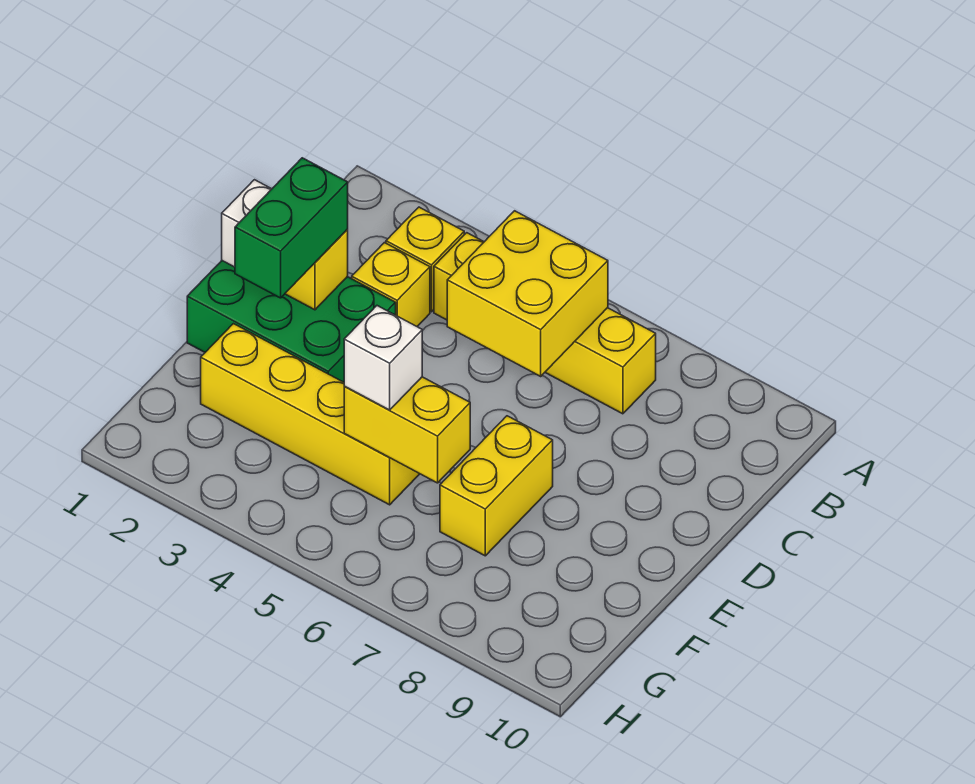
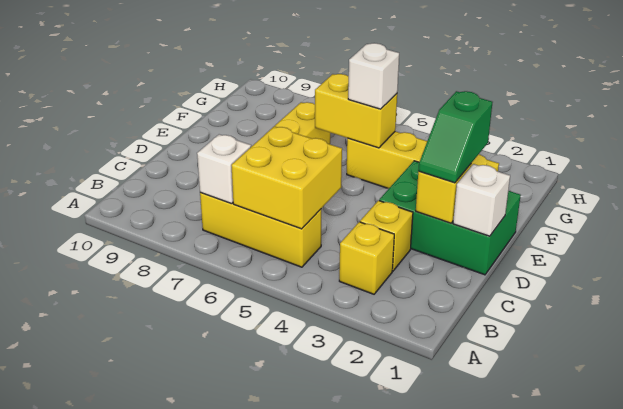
yellow 1x4 brick [434,233,656,414] -> yellow 1x3 brick [200,192,322,267]
none -> white 1x1 brick [197,134,251,204]
green 1x2 brick [235,158,348,298] -> green 1x2 slope [418,91,493,183]

